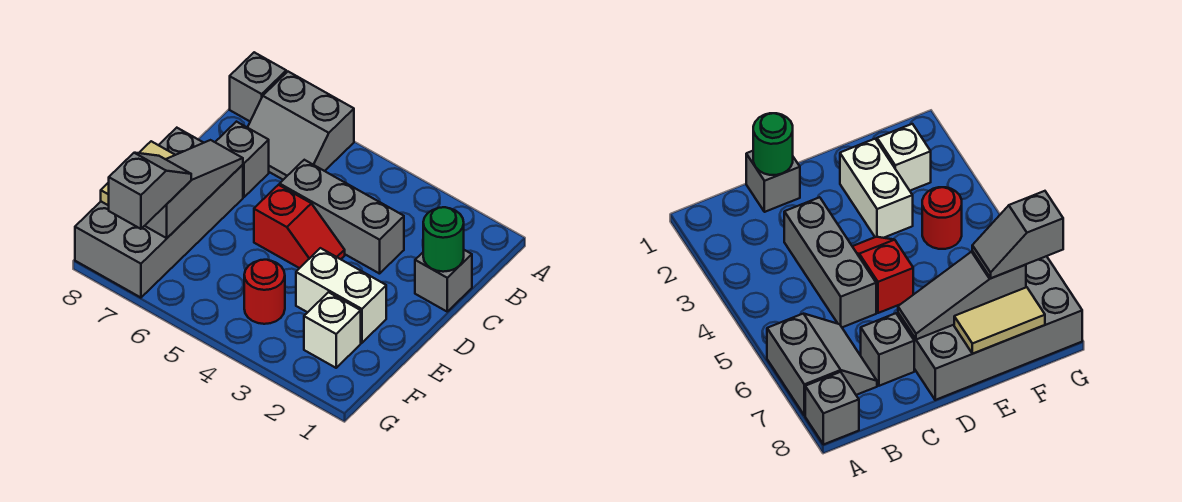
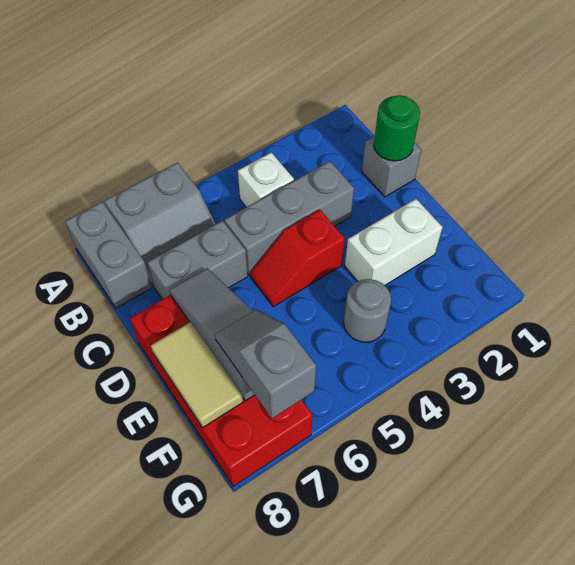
grey 1x1 brick [230,52,286,121] -> grey 1x2 brick [65,202,152,308]
grey 1x1 brick [215,122,269,197] -> grey 1x2 brick [148,221,248,299]
red 1x2 slope [254,185,345,268] -> red 1x2 slope turned to [250,210,345,307]
grey 2x4 brick [75,128,243,298] -> red 2x4 brick [130,295,313,486]
white 1x1 brick [304,292,361,368] -> white 1x1 brick moved to [238,152,294,207]
red 1x1 round brick [244,260,285,324] -> grey 1x1 round brick [344,279,391,342]

